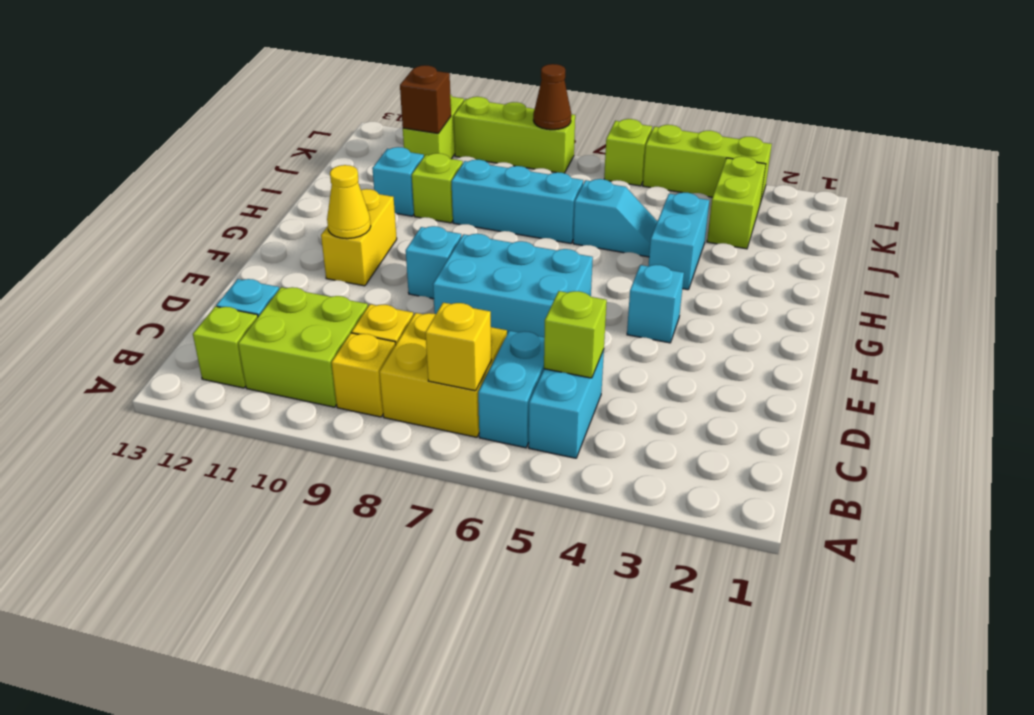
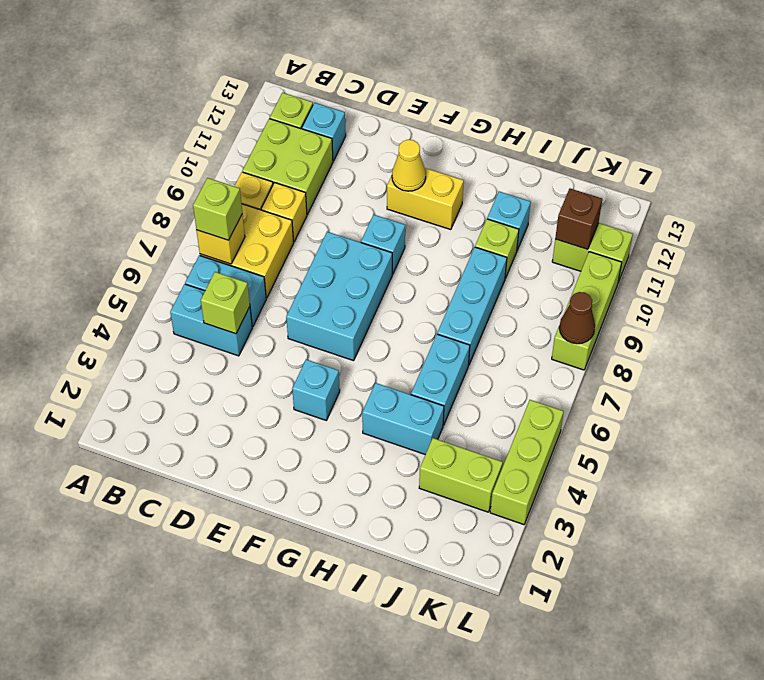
cyan 1x2 slope [573,179,658,257] -> cyan 1x2 brick [411,334,470,425]
lime 1x1 brick [604,119,652,186] -> lime 1x1 brick moved to [193,178,242,240]

